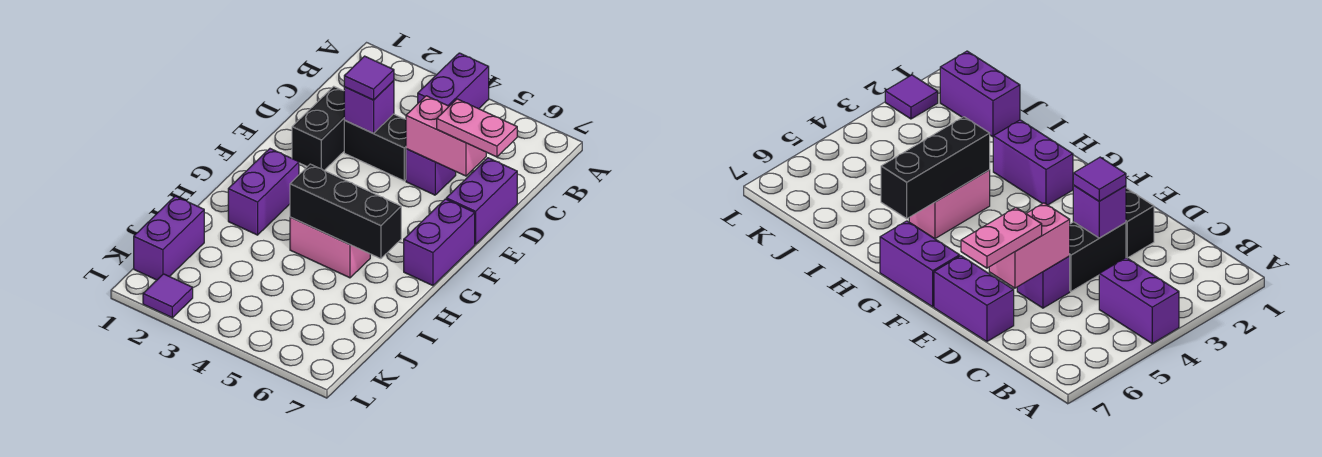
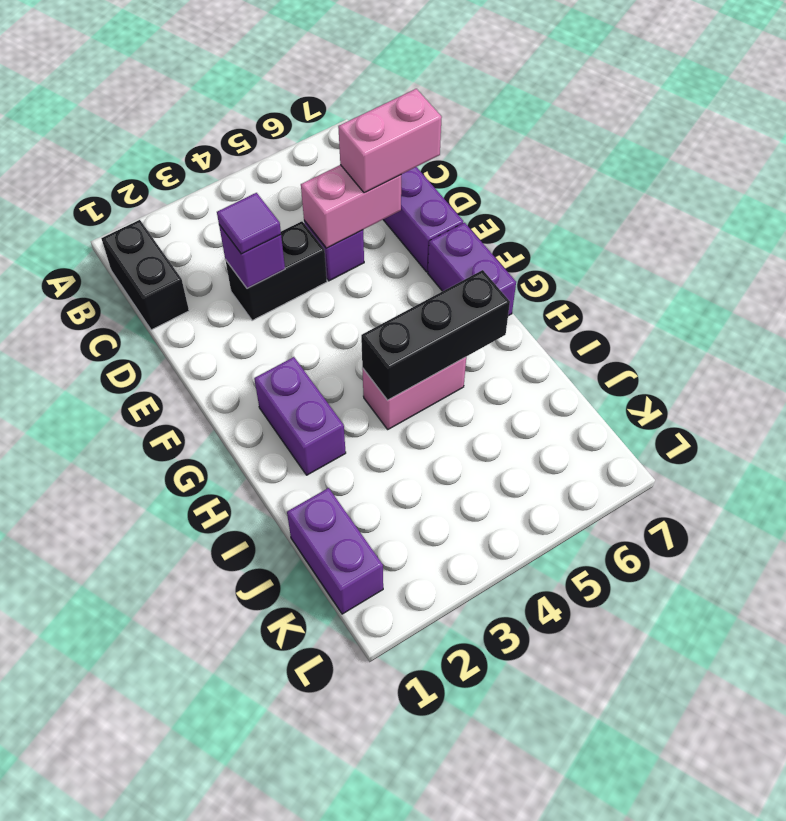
purple 1x2 brick [418,53,489,109] -> none
black 1x2 brick [292,86,344,170] -> black 1x2 brick moved to [101,220,189,330]
pink 1x2 plate [437,99,517,157] -> pink 1x2 brick [338,89,442,193]
purple 1x1 tile [143,274,193,318] -> none

